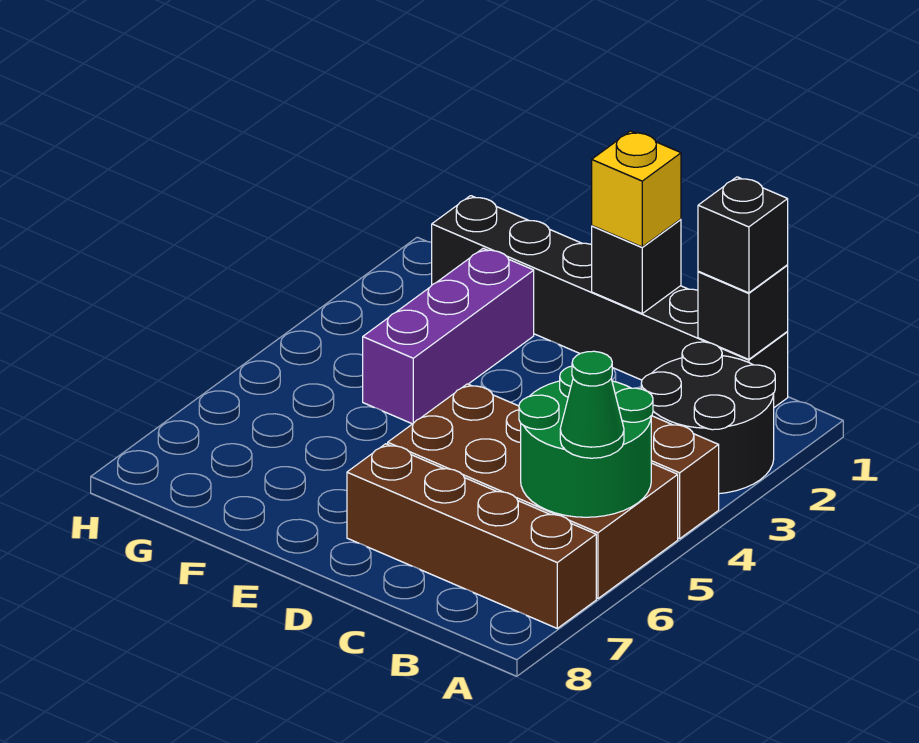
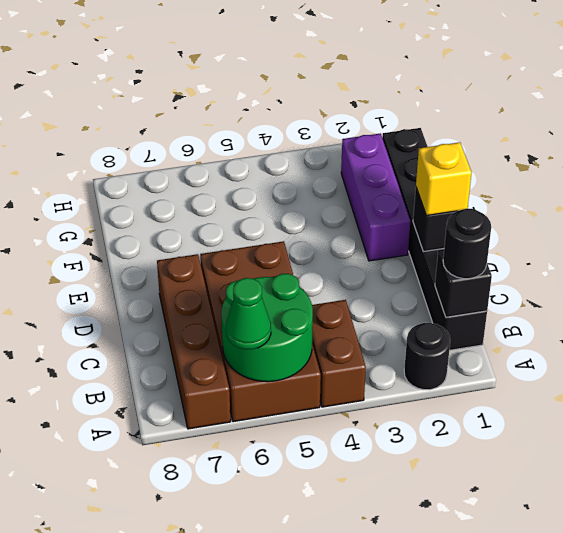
black 2x2 round brick [641,342,775,494] -> black 1x1 round brick [404,323,450,390]
black 1x1 brick [698,177,788,293] -> black 1x1 round brick [443,209,491,279]
purple 1x3 brick [363,248,534,424] -> purple 1x3 brick turned to [341,134,410,261]

